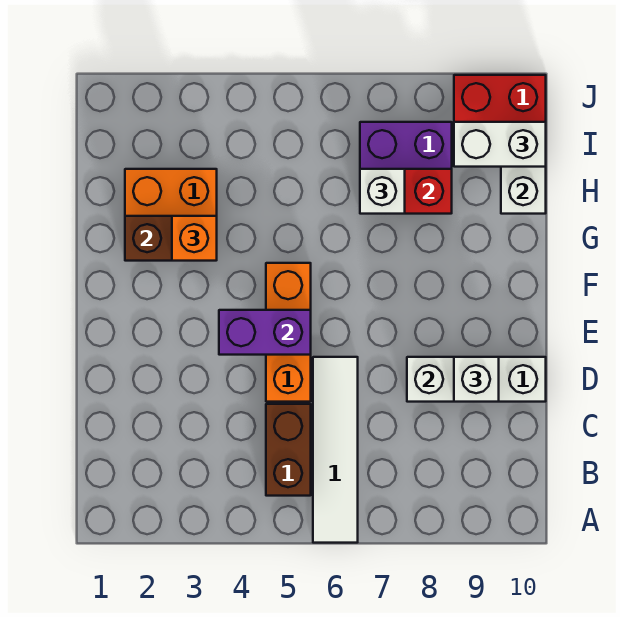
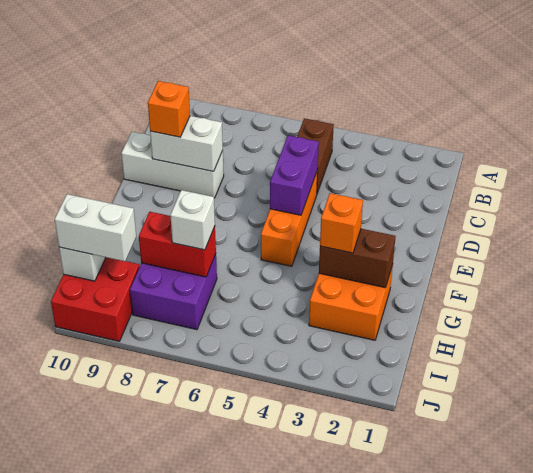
white 1x4 tile [313,357,358,543] -> none
white 1x1 brick [454,357,499,402] -> orange 1x1 brick [148,81,190,137]
purple 1x2 brick [219,310,311,355] -> purple 1x2 brick turned to [270,135,319,215]

